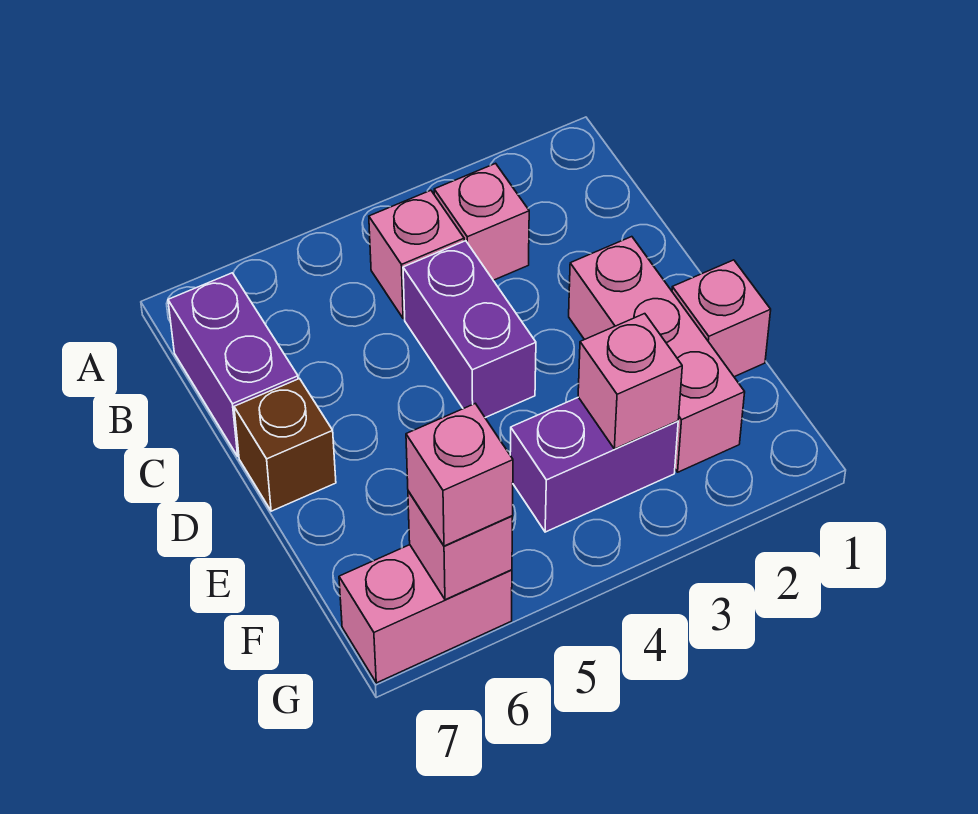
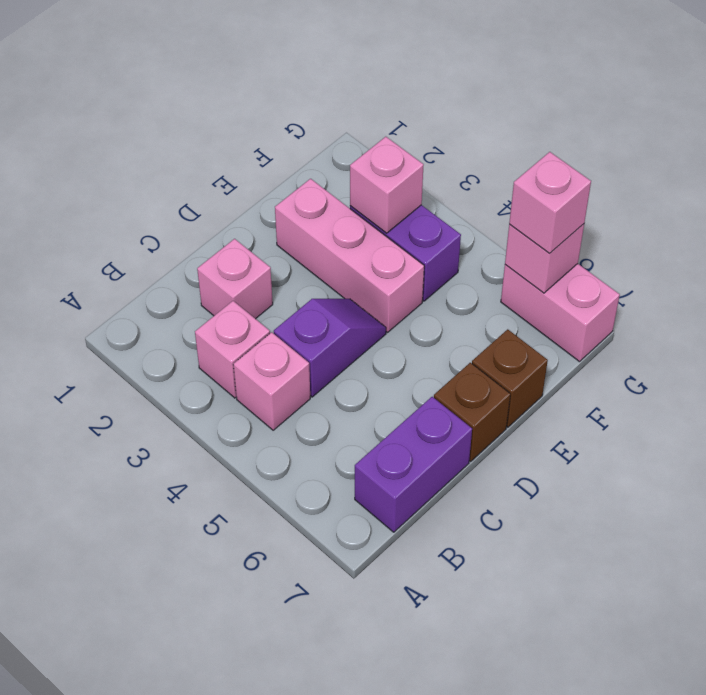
purple 1x2 brick [403,241,536,418] -> purple 1x2 slope [274,298,386,397]
pink 1x3 brick [569,237,745,472] -> pink 1x3 brick turned to [275,179,424,332]
pink 1x1 brick [672,260,771,377] -> pink 1x1 brick moved to [197,239,273,319]
none -> brown 1x1 brick [472,329,548,427]

